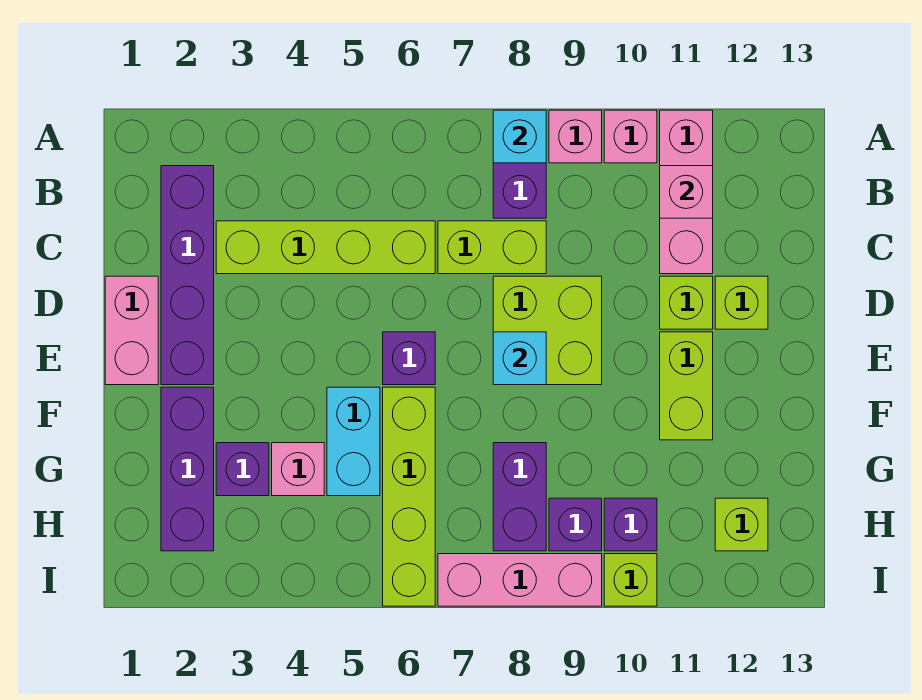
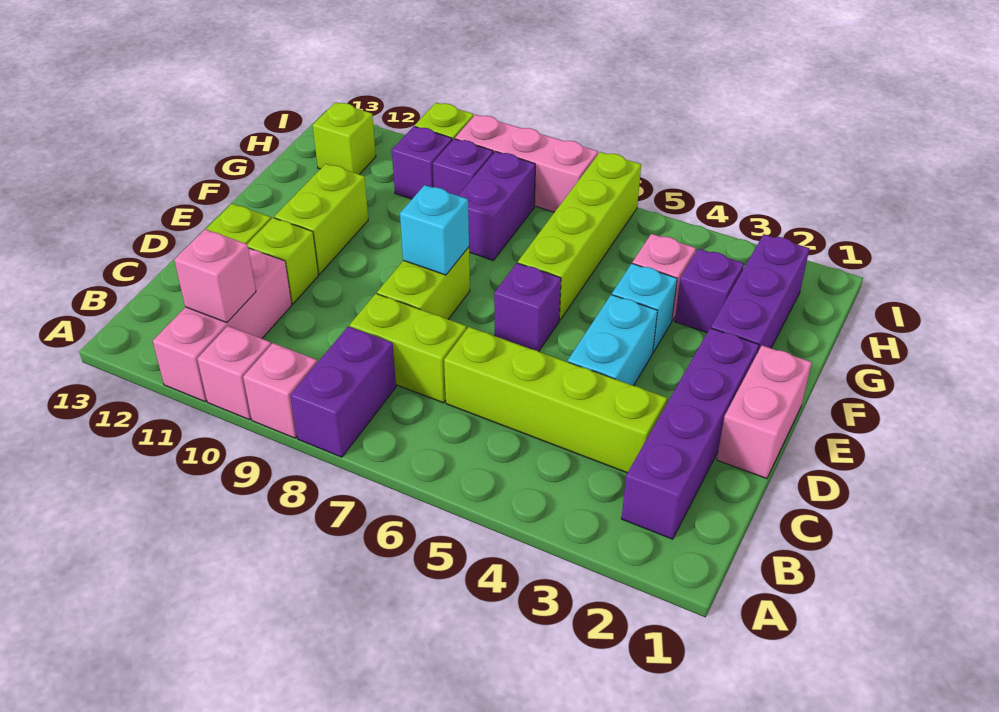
cyan 1x1 brick [493,110,546,163] -> cyan 1x1 brick moved to [612,264,677,352]
lime 2x2 brick [493,276,602,385] -> lime 1x2 brick [377,247,470,319]
cyan 1x2 brick [327,387,380,496] -> cyan 1x2 brick moved to [568,295,657,386]

